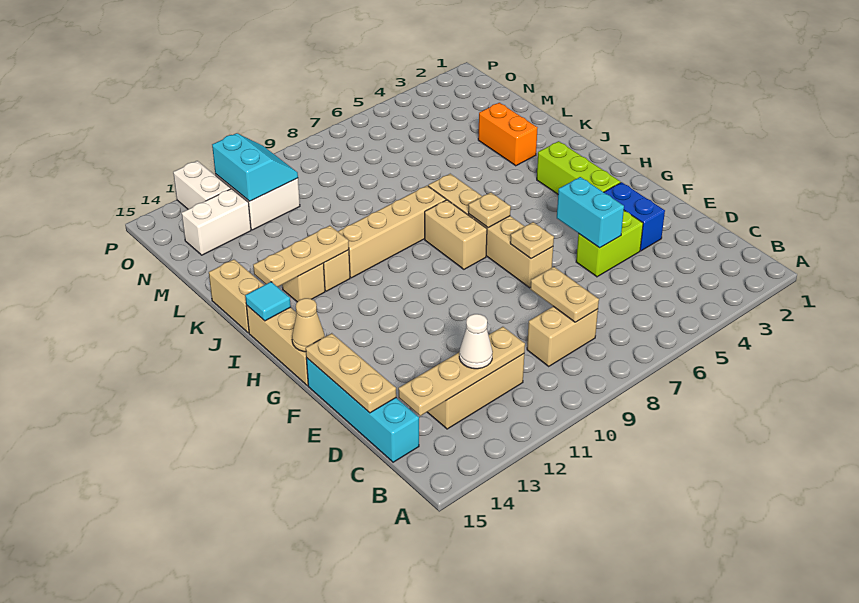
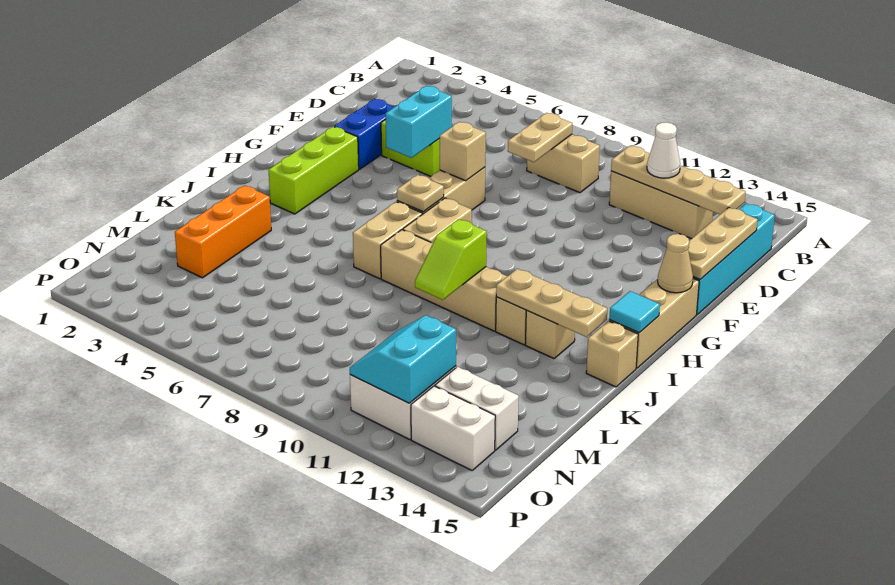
tan 1x1 plate [510,222,554,259] -> tan 1x1 brick [439,122,486,181]
none -> lime 1x2 slope [415,219,487,300]
tan 1x2 brick [209,259,264,333] -> tan 1x1 brick [586,321,638,387]
orange 1x2 brick [478,103,537,166] -> orange 1x3 brick [175,185,271,278]
white 1x2 brick [173,161,231,209] -> white 1x2 brick turned to [411,386,495,470]

